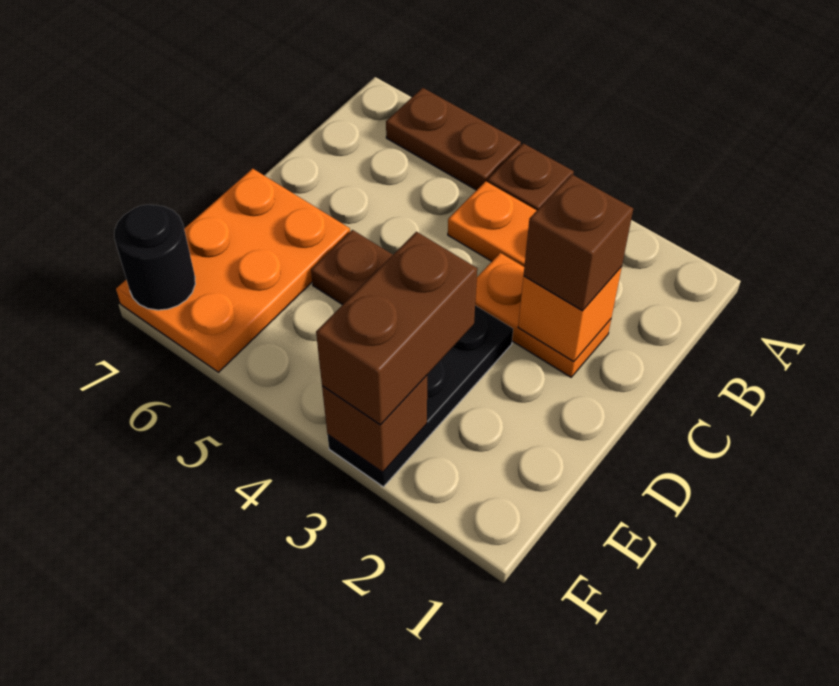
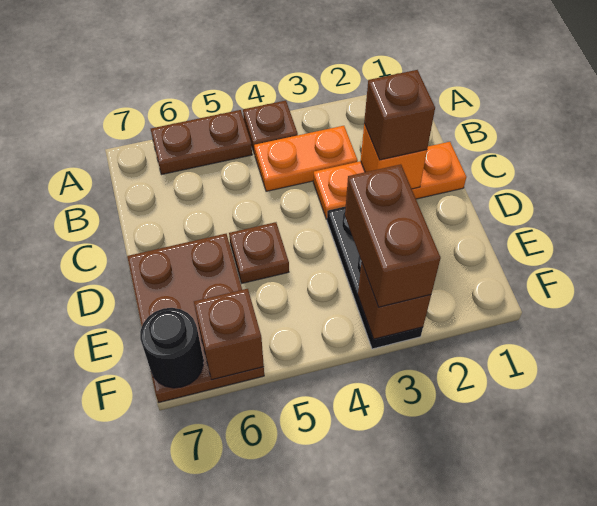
orange 1x2 plate [475,253,611,377] -> orange 1x3 plate [313,142,466,219]
orange 2x3 plate [116,169,350,372] -> brown 2x3 plate [127,234,264,402]
none -> brown 1x1 brick [194,289,264,380]

